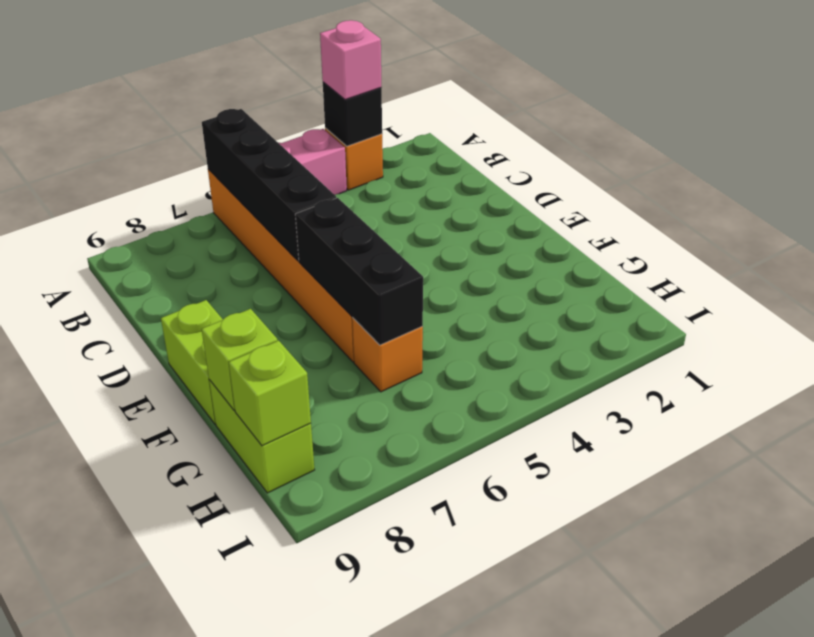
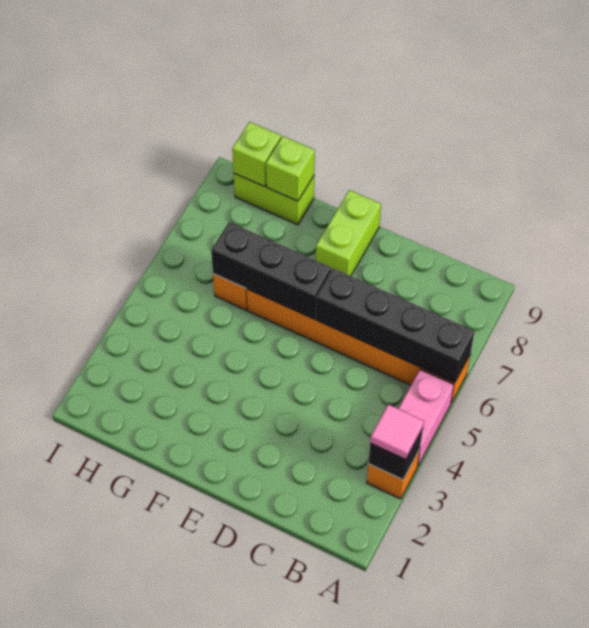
pink 1x1 brick [320,20,381,100] -> pink 1x1 tile [370,405,424,460]
lime 1x2 brick [161,300,223,424] -> lime 1x2 brick turned to [316,190,381,276]

